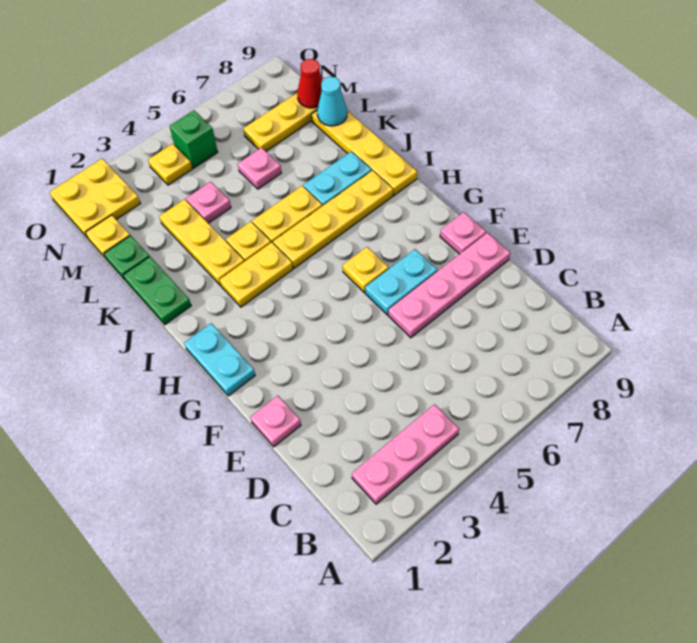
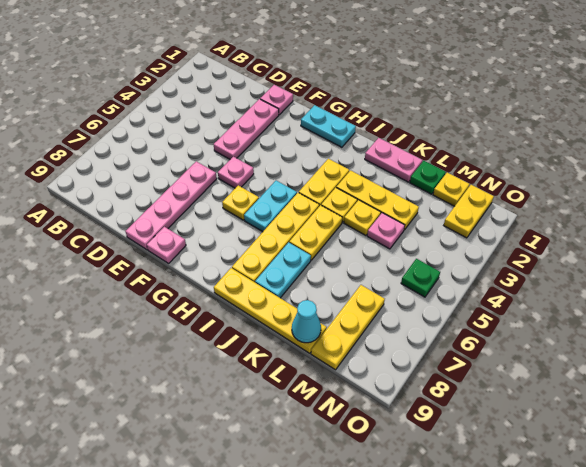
pink 1x3 plate [352,404,459,504] -> pink 1x3 plate moved to [214,99,279,159]
cyan 1x2 plate [365,249,437,315] -> cyan 1x2 plate moved to [244,180,297,232]
green 1x2 plate [124,257,191,325] -> pink 1x2 plate [365,138,422,182]
pink 1x1 plate [238,148,282,189] -> pink 1x1 plate moved to [218,157,254,188]
red 1x1 cone [297,59,323,108] -> none
yellow 2x2 plate [50,159,140,238] -> yellow 1x2 plate [444,185,494,238]
yellow 1x1 plate [148,144,192,185] -> yellow 1x1 plate moved to [344,200,381,236]
green 1x1 brick [169,111,218,168] -> green 1x1 plate [401,259,440,297]

